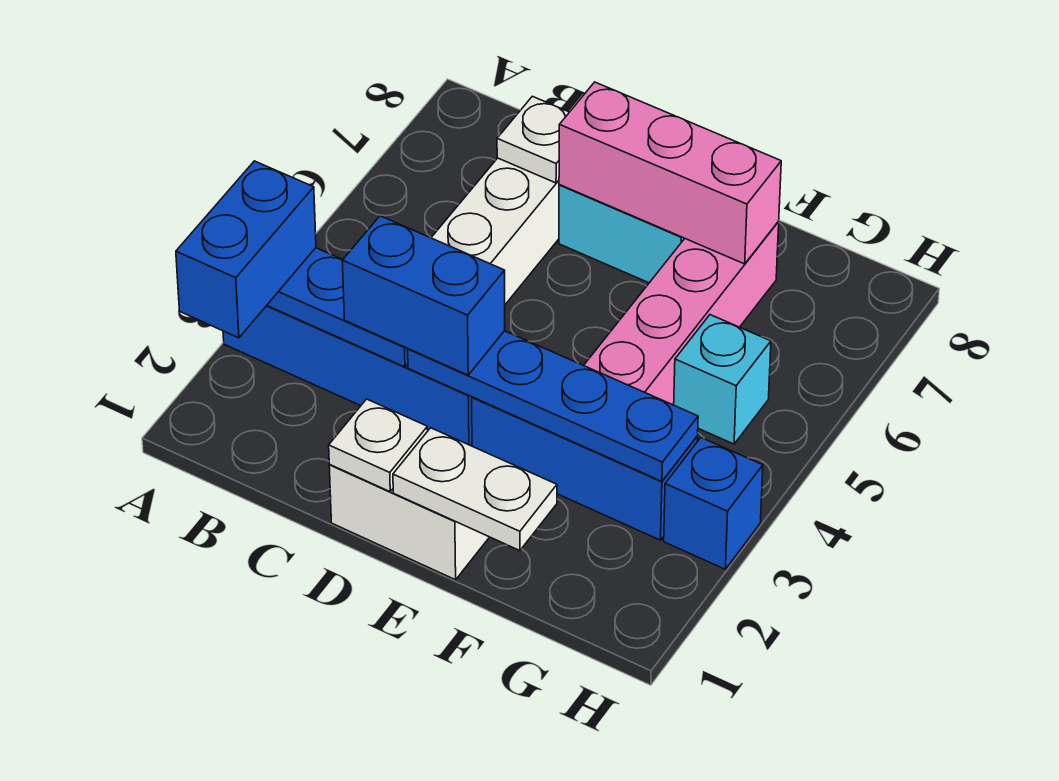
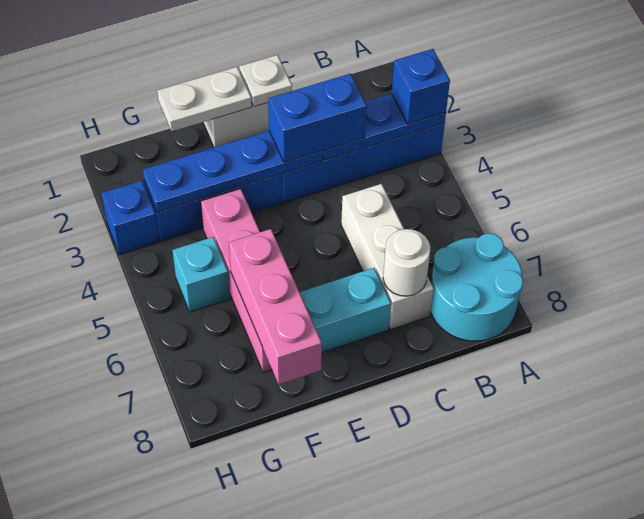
blue 1x2 brick [176,161,316,338] -> blue 1x1 brick [392,49,450,124]
none -> cyan 2x2 round brick [431,233,523,341]
white 1x1 plate [497,96,569,183] -> white 1x1 round brick [383,229,431,296]
pink 1x3 brick [559,82,781,264] -> pink 1x3 brick turned to [229,229,322,385]

